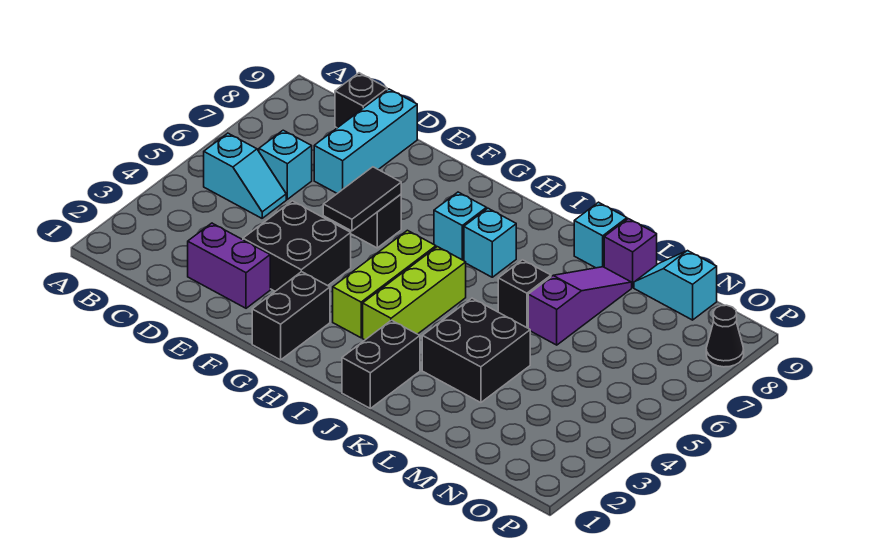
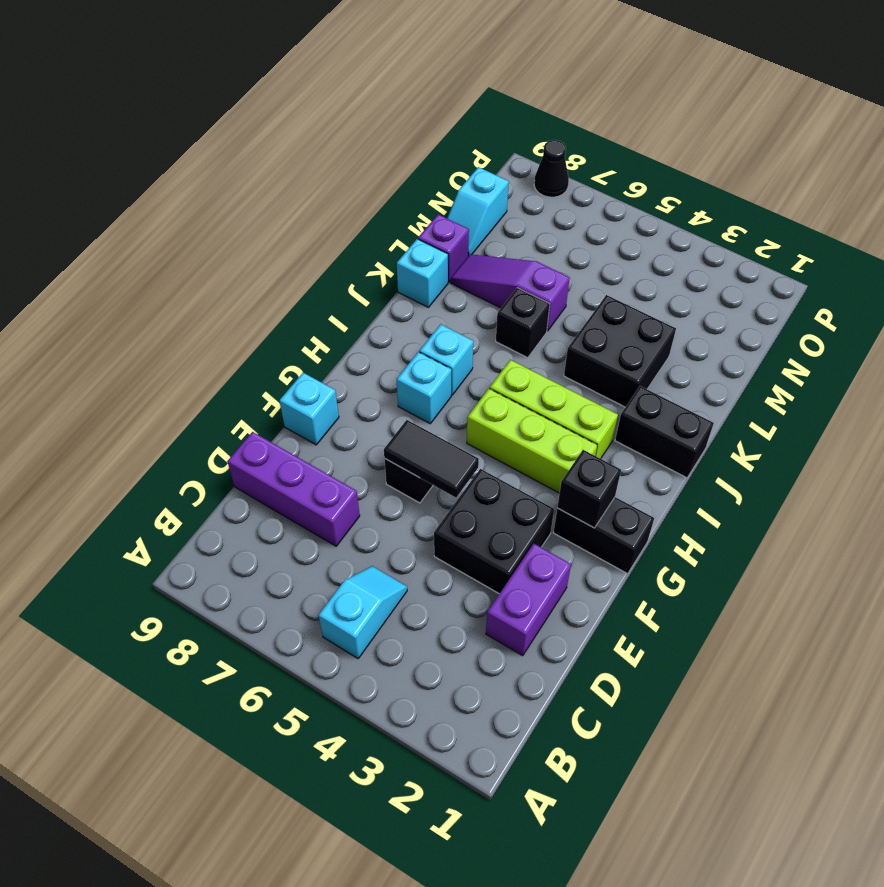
cyan 1x1 brick [259,130,312,199] -> cyan 1x1 brick moved to [279,373,339,445]
black 1x1 brick [335,73,387,128] -> black 1x1 brick moved to [557,450,621,528]
cyan 1x3 brick [314,89,417,193] -> purple 1x3 brick [227,432,360,546]

